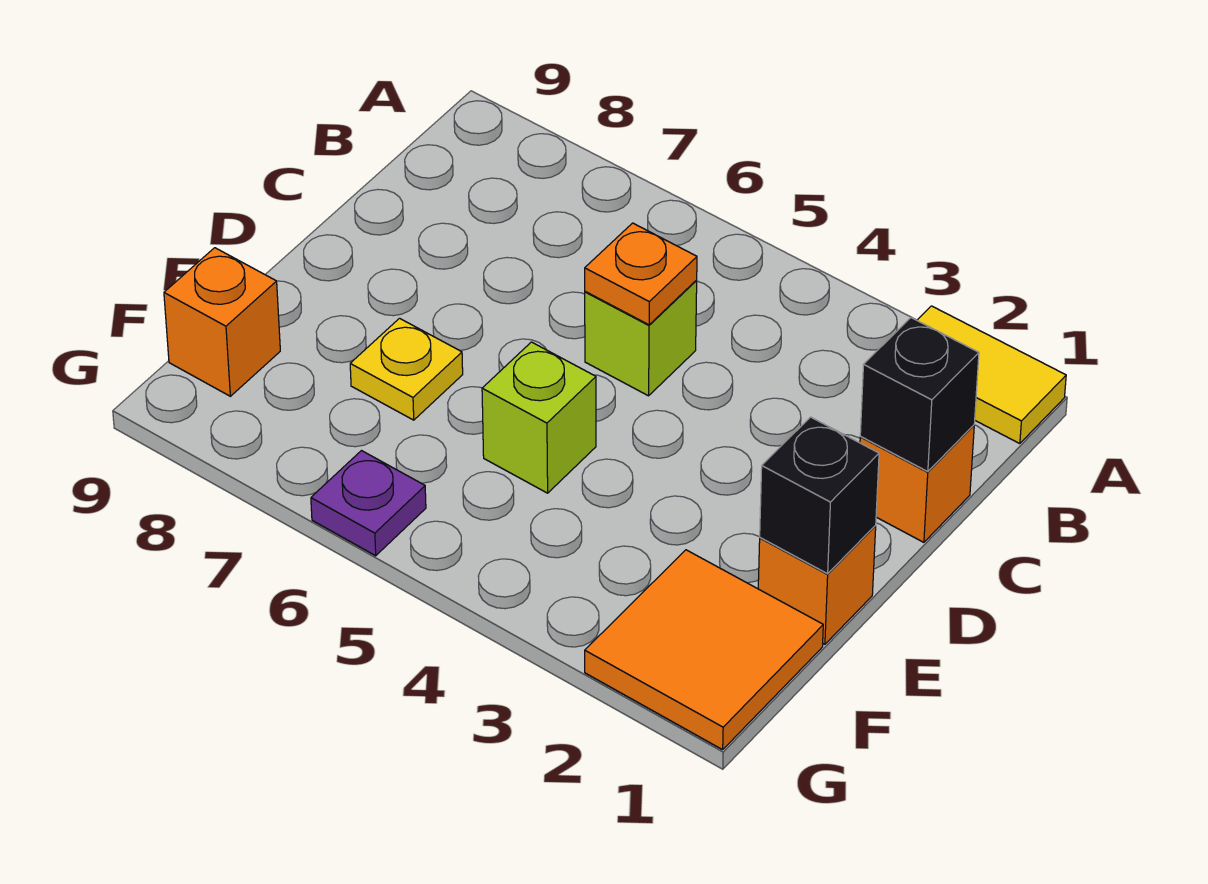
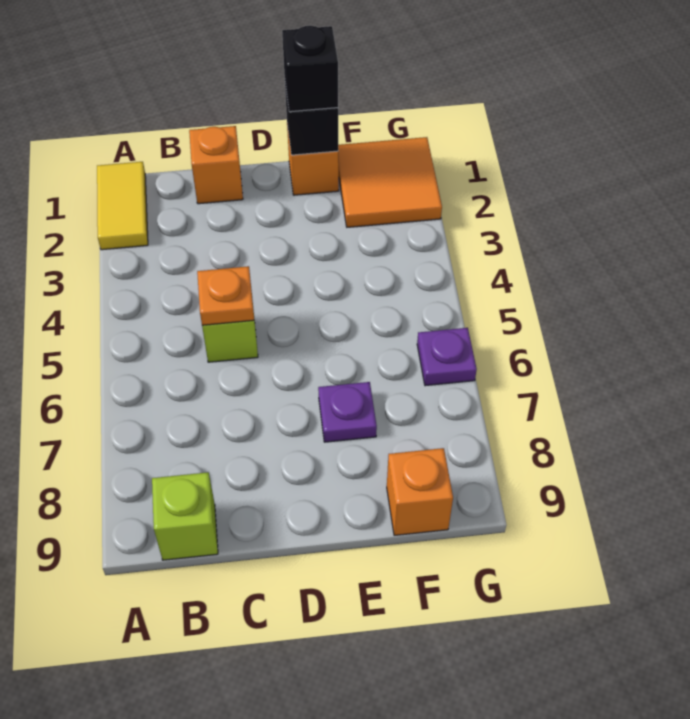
black 1x1 brick [860,318,979,472] -> black 1x1 brick moved to [282,26,338,112]
lime 1x1 brick [482,342,596,493] -> lime 1x1 brick moved to [152,472,218,560]
yellow 1x1 plate [350,318,463,420] -> purple 1x1 plate [318,382,377,442]

